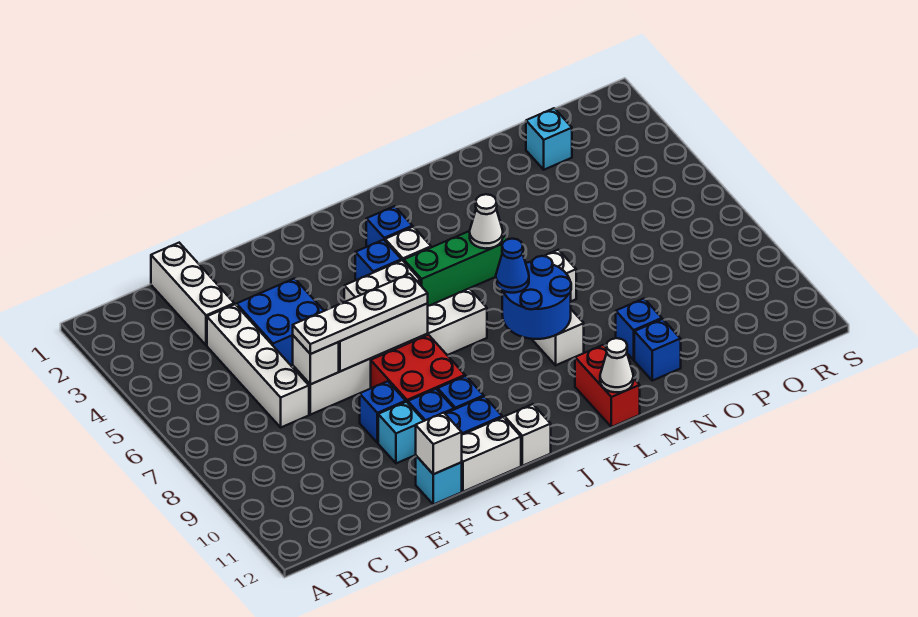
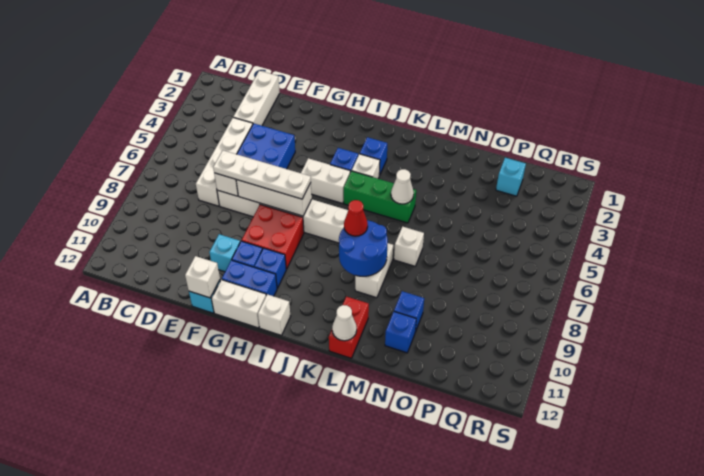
blue 1x1 brick [360,381,406,443] -> none
blue 1x1 cone [496,239,529,293] -> red 1x1 cone [344,200,368,236]

